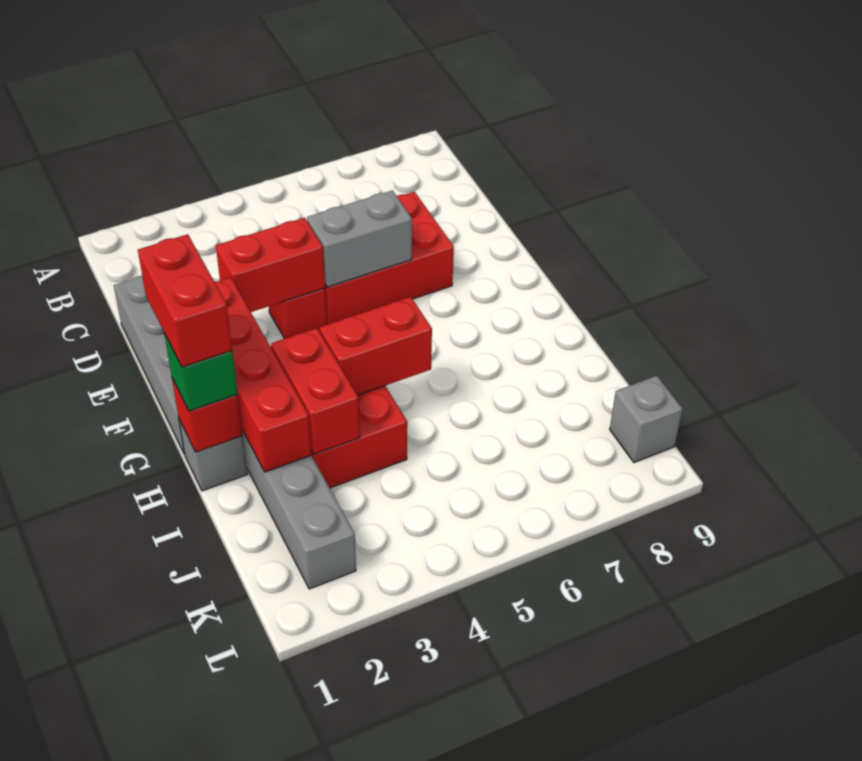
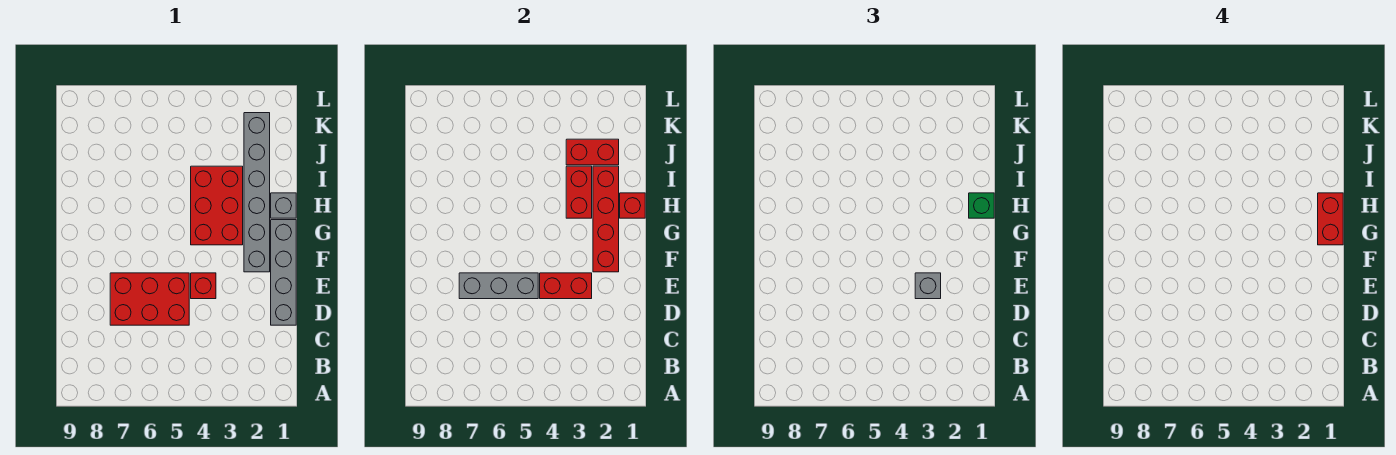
grey 1x2 brick [307,191,412,287] -> grey 1x3 brick [459,273,538,299]
red 1x2 brick [319,297,432,395] -> red 1x2 brick moved to [566,139,619,165]
grey 1x1 brick [610,376,682,463] -> grey 1x1 brick moved to [915,273,941,299]

